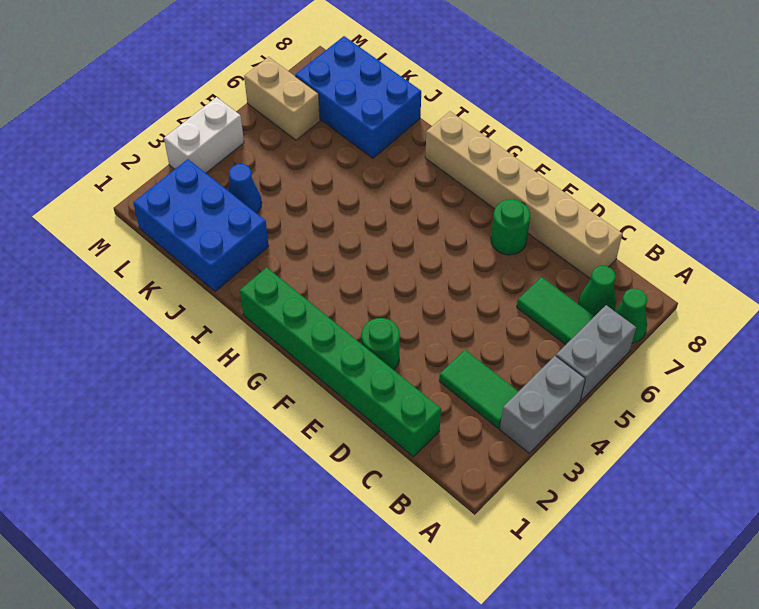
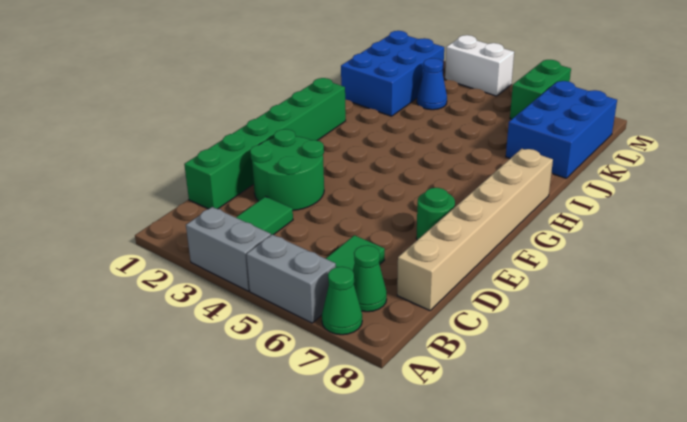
green 1x1 round brick [362,318,400,370] -> green 2x2 round brick [250,129,324,211]
tan 1x2 brick [244,57,320,140] -> green 1x2 brick [510,60,571,119]

